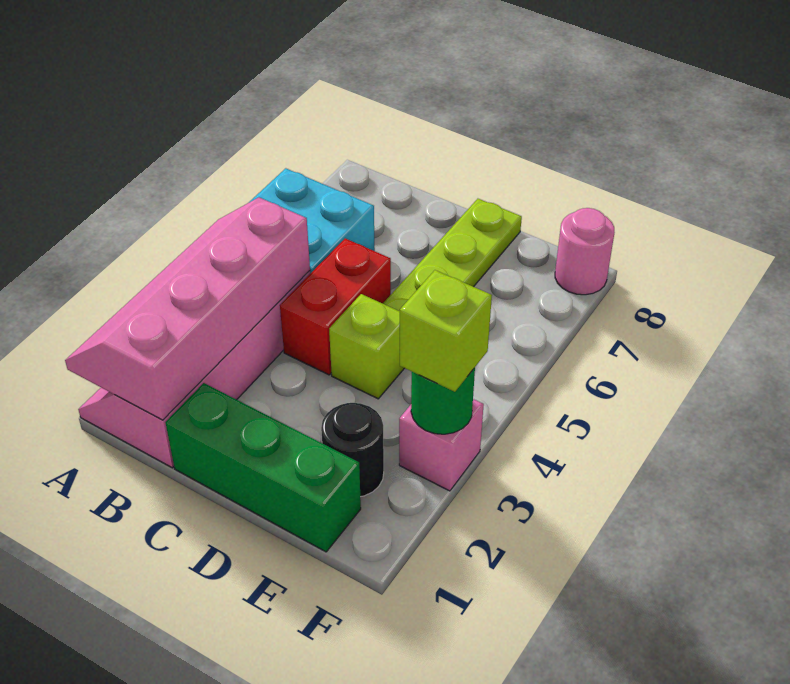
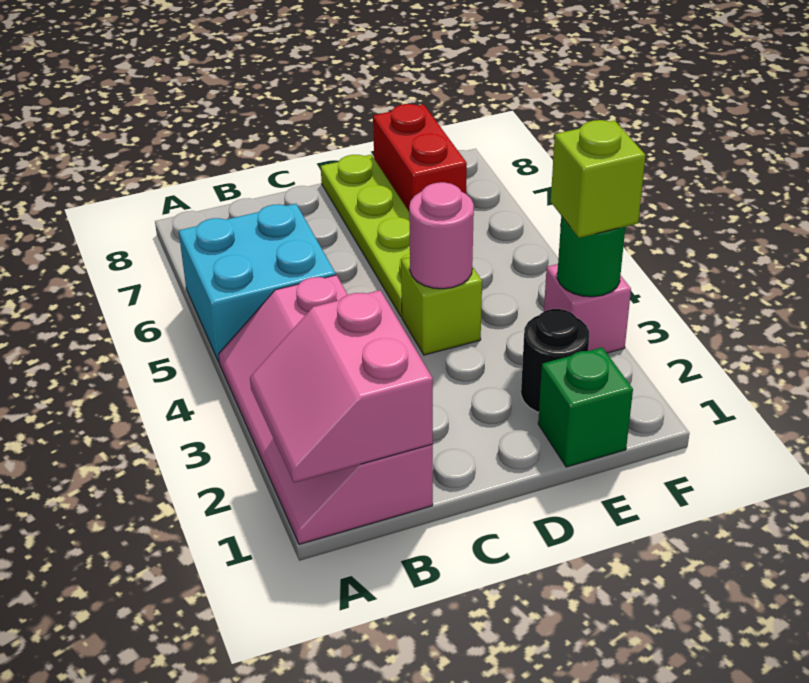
pink 2x4 slope [65,197,310,420] -> pink 2x2 slope [250,290,433,483]
green 1x3 brick [165,383,361,552] -> green 1x1 brick [538,348,633,467]
red 1x2 brick [280,238,391,375] -> red 1x2 brick moved to [373,104,467,211]
pink 1x1 round brick [555,208,615,295] -> pink 1x1 round brick moved to [409,182,474,289]

